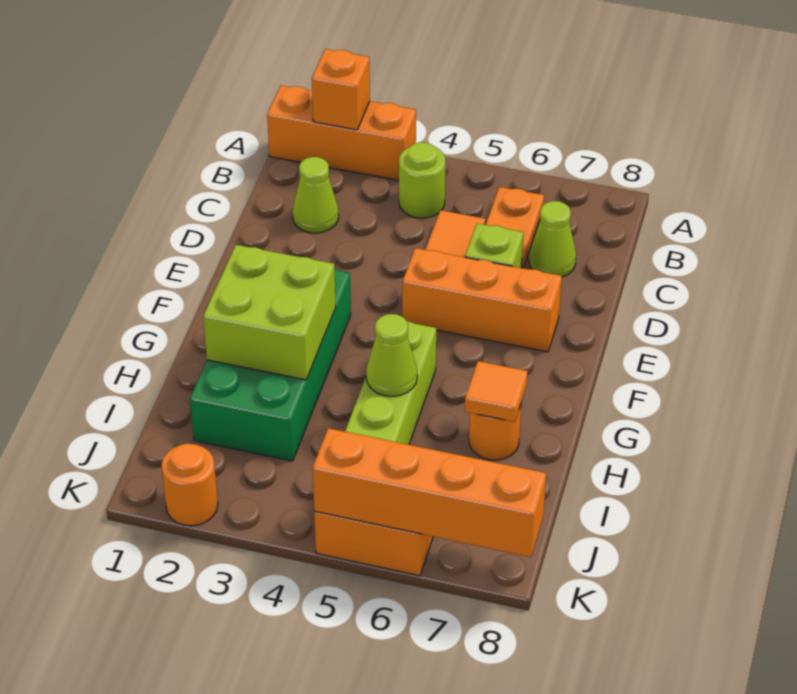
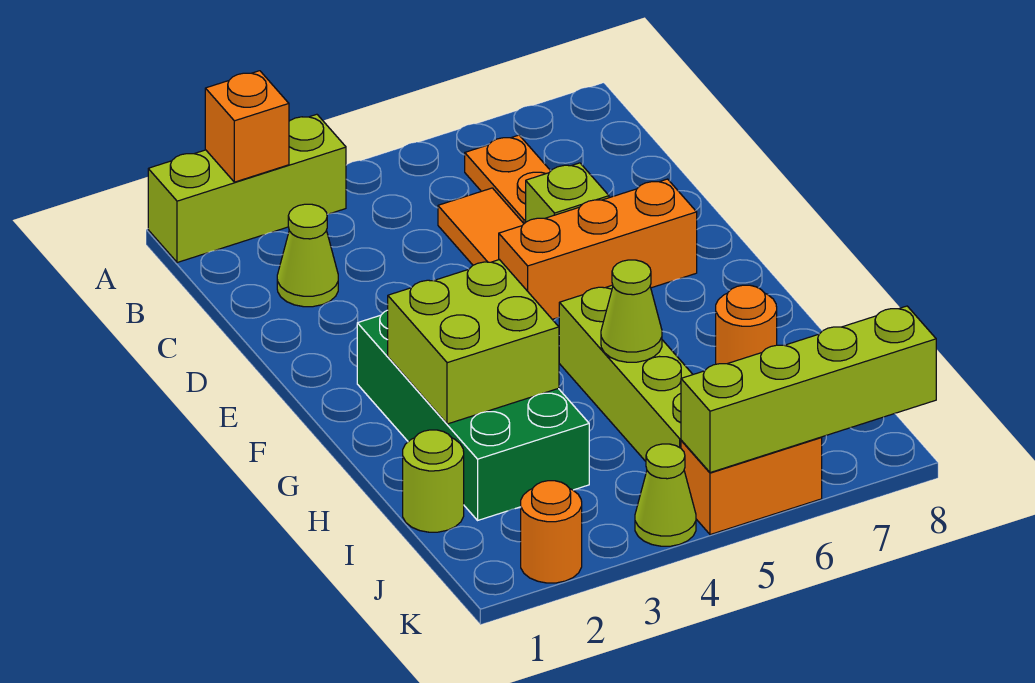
orange 1x3 brick [267,85,416,180] -> lime 1x3 brick [148,114,346,263]
lime 1x1 round brick [399,142,446,218] -> lime 1x1 round brick moved to [403,430,464,532]
lime 1x1 cone [529,201,576,277] -> lime 1x1 cone moved to [635,444,696,546]
orange 1x1 tile [465,361,528,422] -> none
orange 1x4 brick [313,428,546,557] -> lime 1x4 brick [681,306,936,473]

